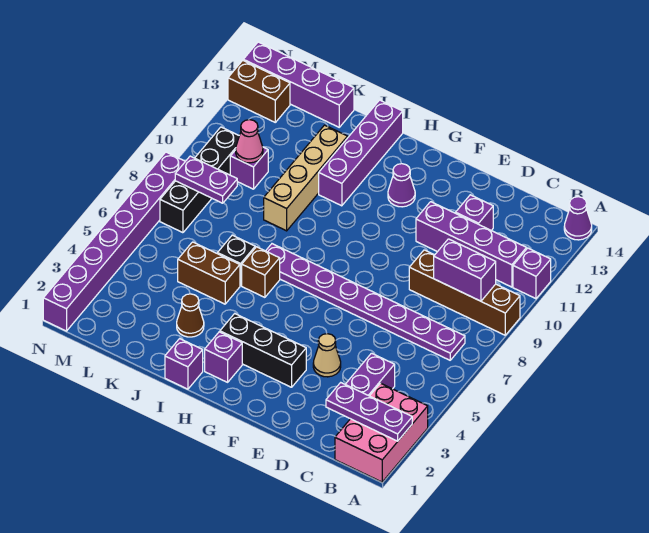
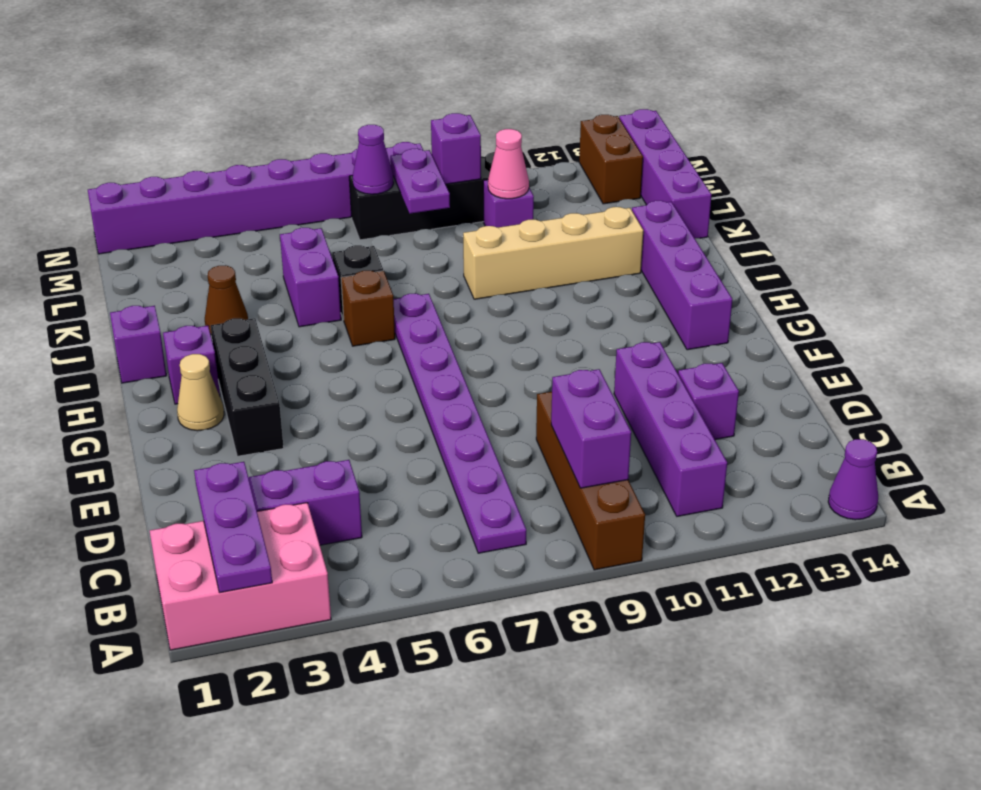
purple 1x1 brick [513,248,551,299] -> purple 1x1 brick moved to [431,113,481,184]
tan 1x1 cone [313,334,341,377] -> tan 1x1 cone moved to [177,354,224,431]
purple 1x1 cone [388,164,415,207] -> purple 1x1 cone moved to [353,125,394,194]
purple 1x4 brick [319,100,403,206] -> purple 1x4 brick turned to [632,201,732,350]
brown 1x2 brick [178,242,240,304] -> purple 1x2 brick [280,228,341,327]

